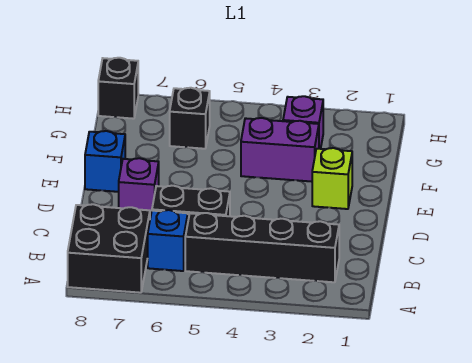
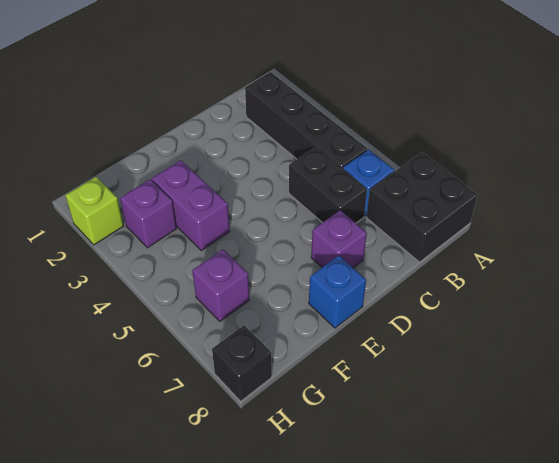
lime 1x1 brick [312,148,352,209] -> lime 1x1 brick moved to [65,177,124,245]
black 1x1 brick [170,88,210,149] -> purple 1x1 brick [192,250,249,321]

